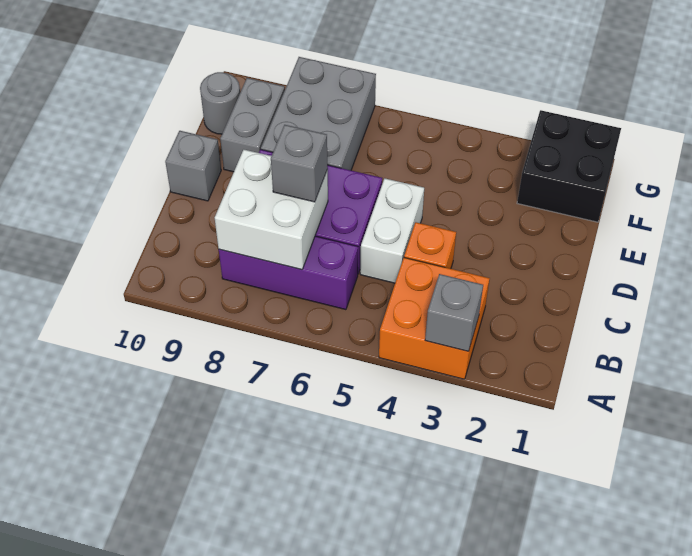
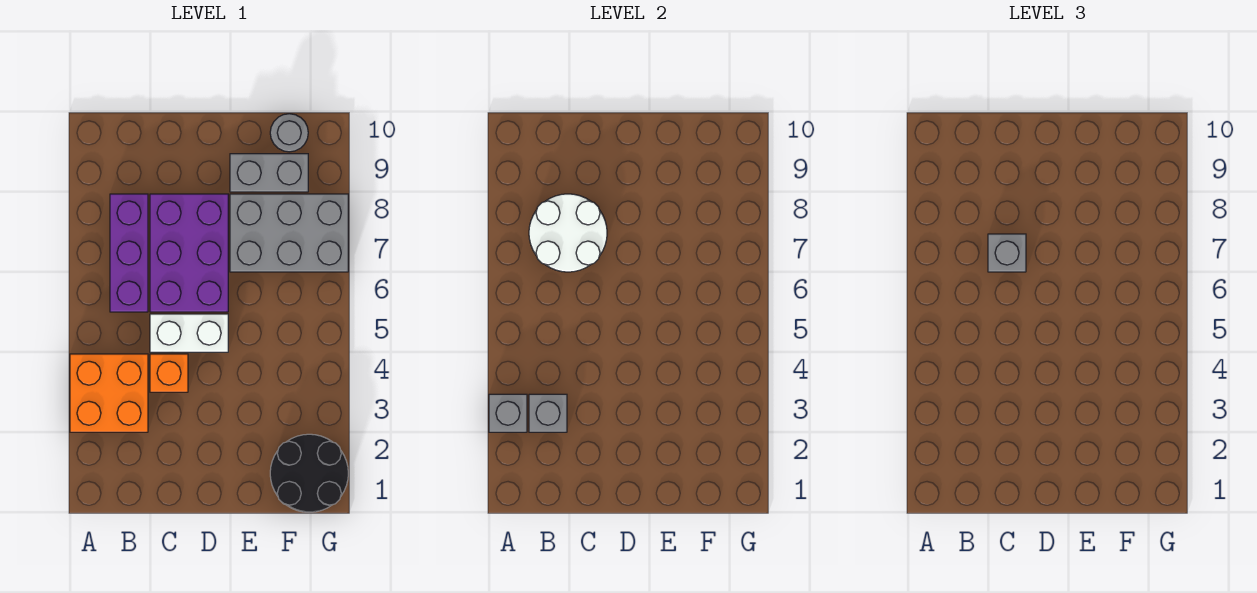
white 2x2 brick [215,150,328,270] -> white 2x2 round brick [529,194,607,272]
grey 1x1 brick [165,131,221,201] -> grey 1x1 brick moved to [529,394,567,432]
black 2x2 brick [517,110,621,222] -> black 2x2 round brick [270,434,348,513]

